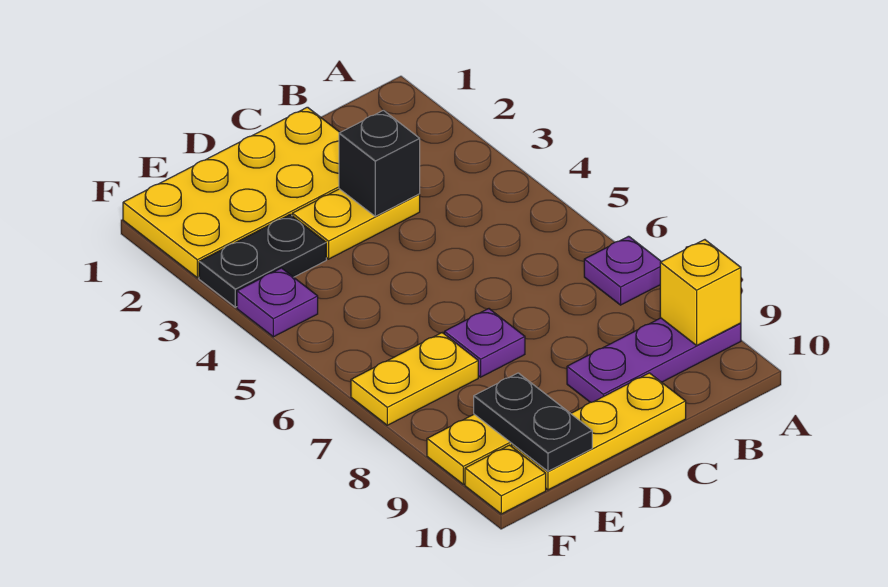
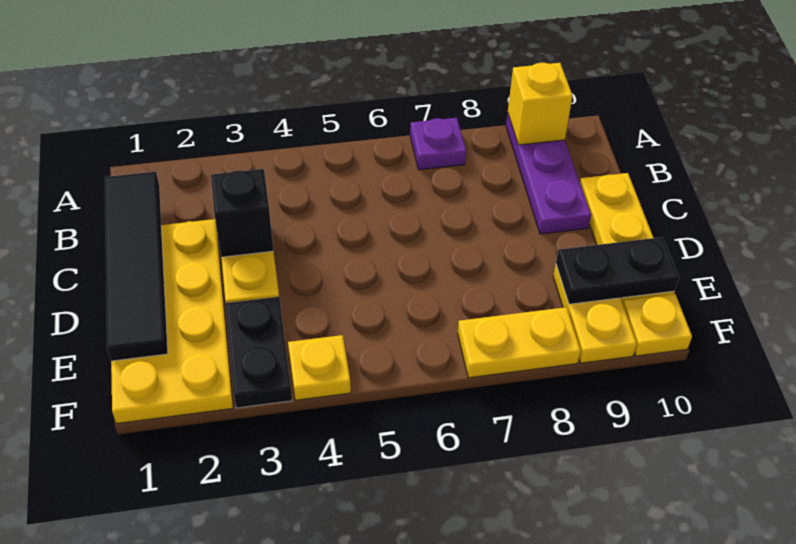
none -> black 1x4 tile [105,172,168,361]
purple 1x1 plate [444,309,525,377] -> none
yellow 1x2 plate [351,333,478,425] -> yellow 1x2 plate turned to [458,307,581,378]
purple 1x1 plate [237,268,318,337] -> yellow 1x1 plate [288,335,351,400]

